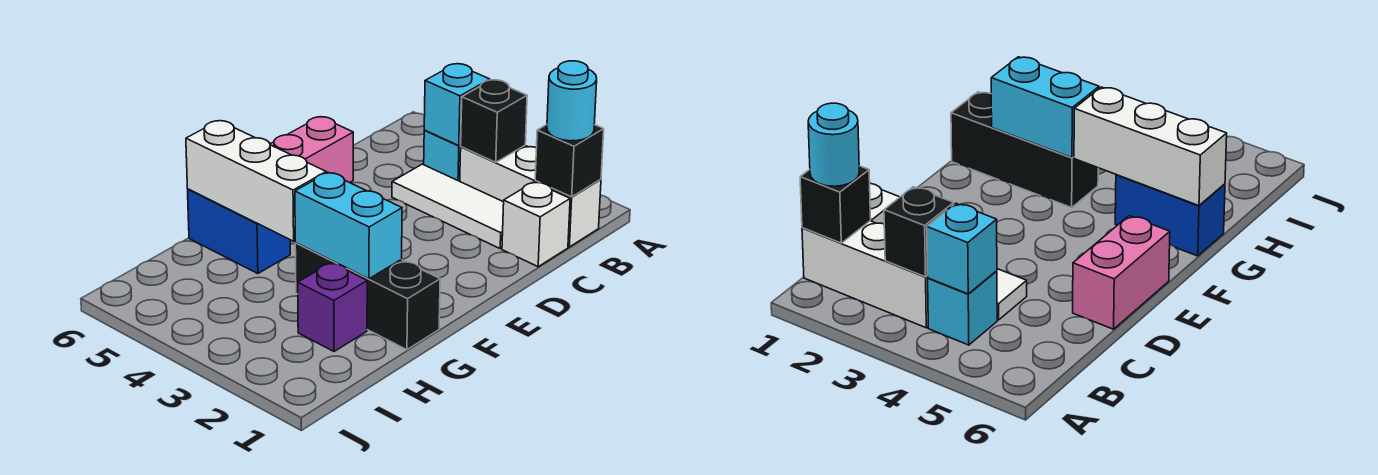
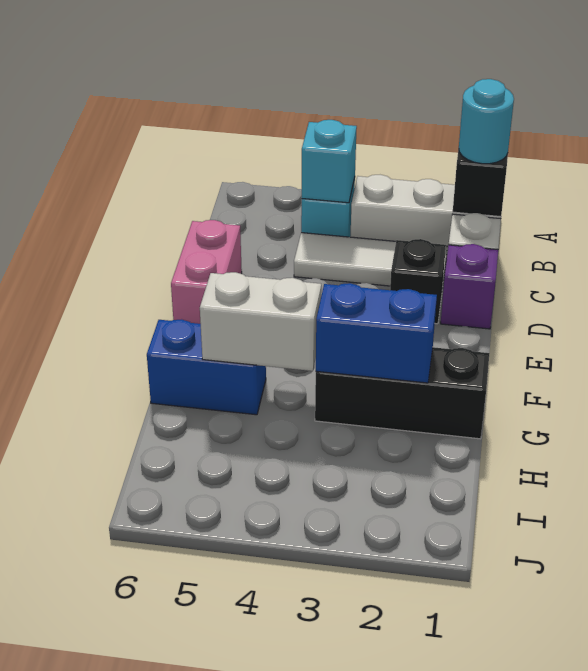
black 1x1 brick [461,80,527,162] -> black 1x1 brick moved to [390,239,446,324]
cyan 1x2 brick [295,173,402,279] -> blue 1x2 brick [316,283,437,383]
white 1x3 brick [186,121,326,241] -> white 1x2 brick [200,272,321,371]
purple 1x1 brick [298,263,367,351] -> purple 1x1 brick moved to [441,244,498,329]

